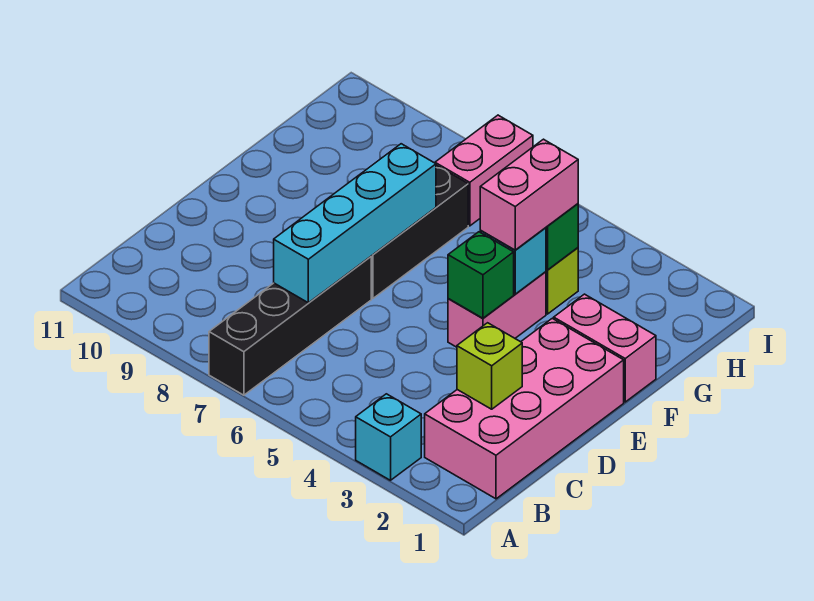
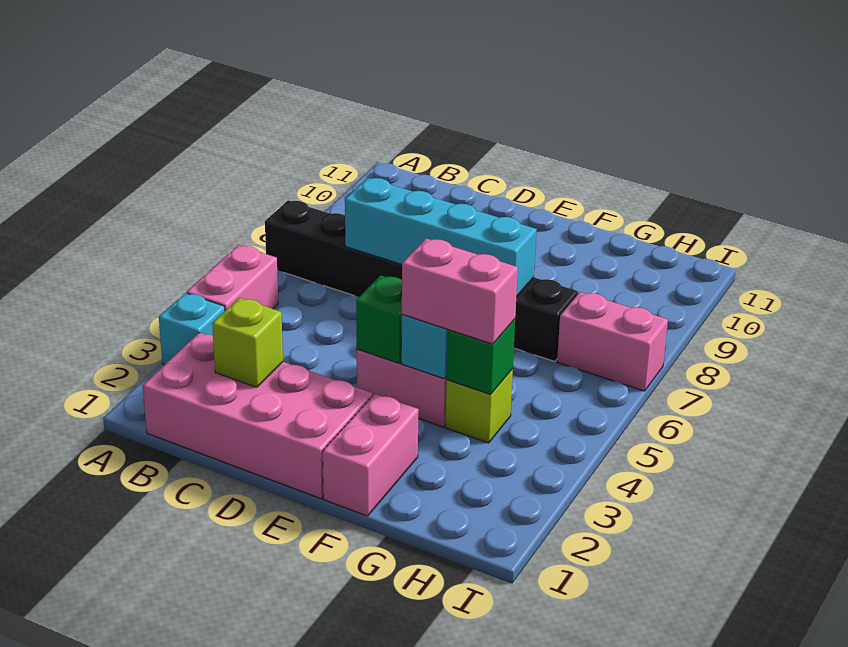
none -> pink 1x2 brick [187,245,278,311]

